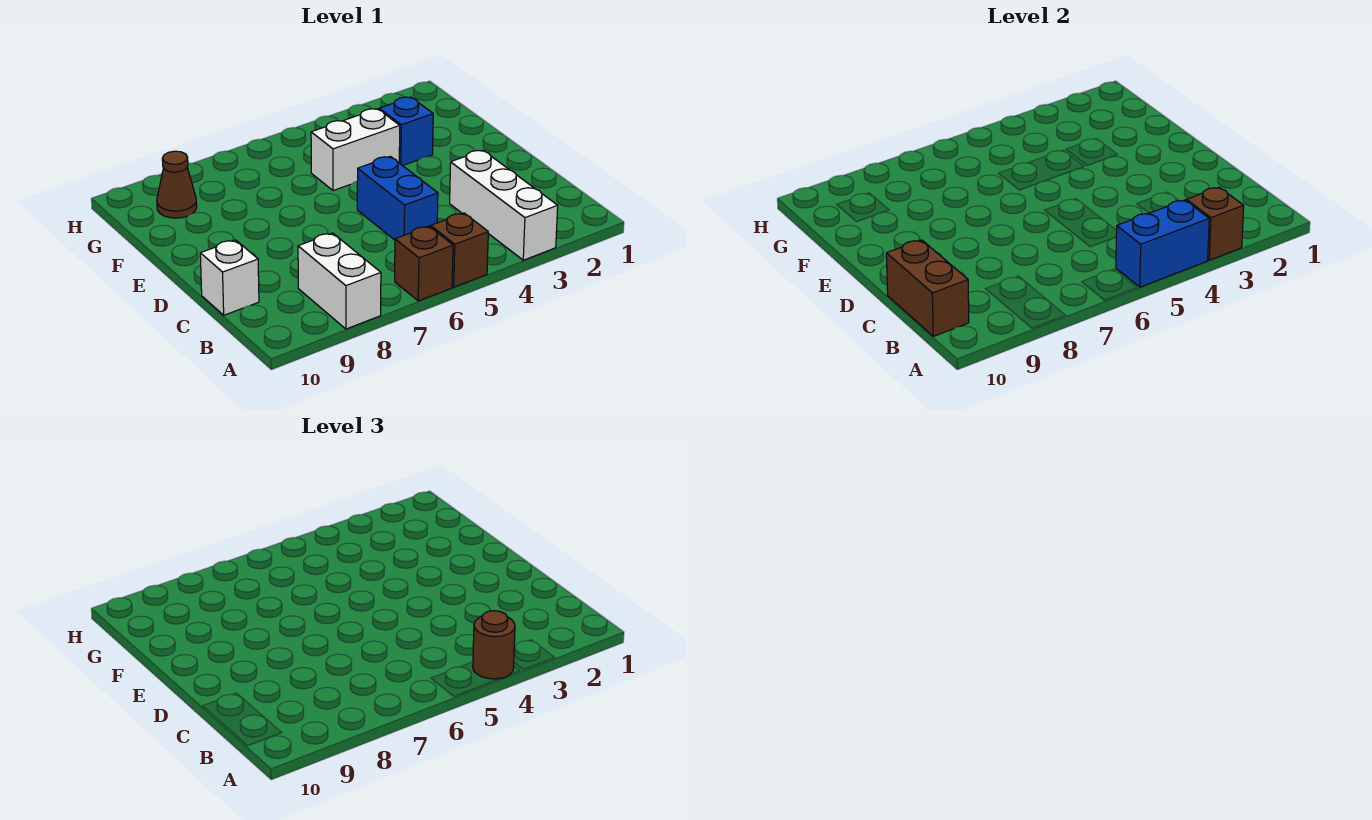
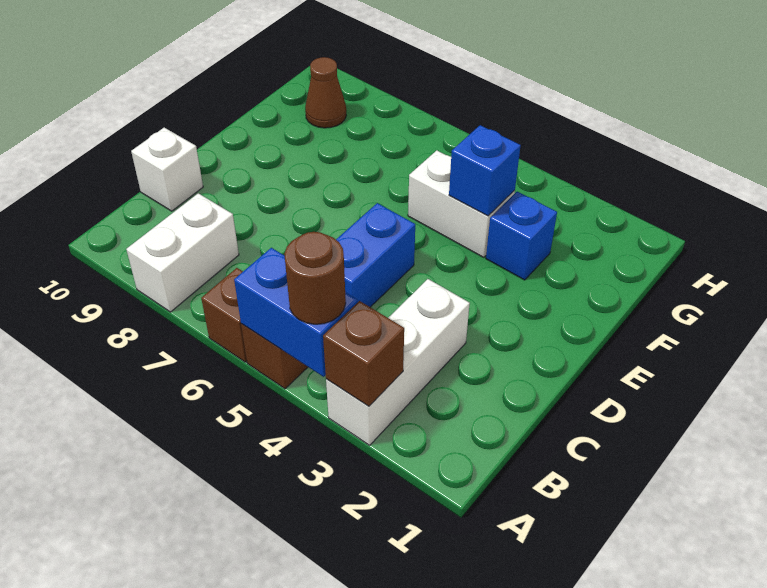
brown 1x2 brick [886,240,969,336] -> none
none -> blue 1x1 brick [449,125,521,216]

